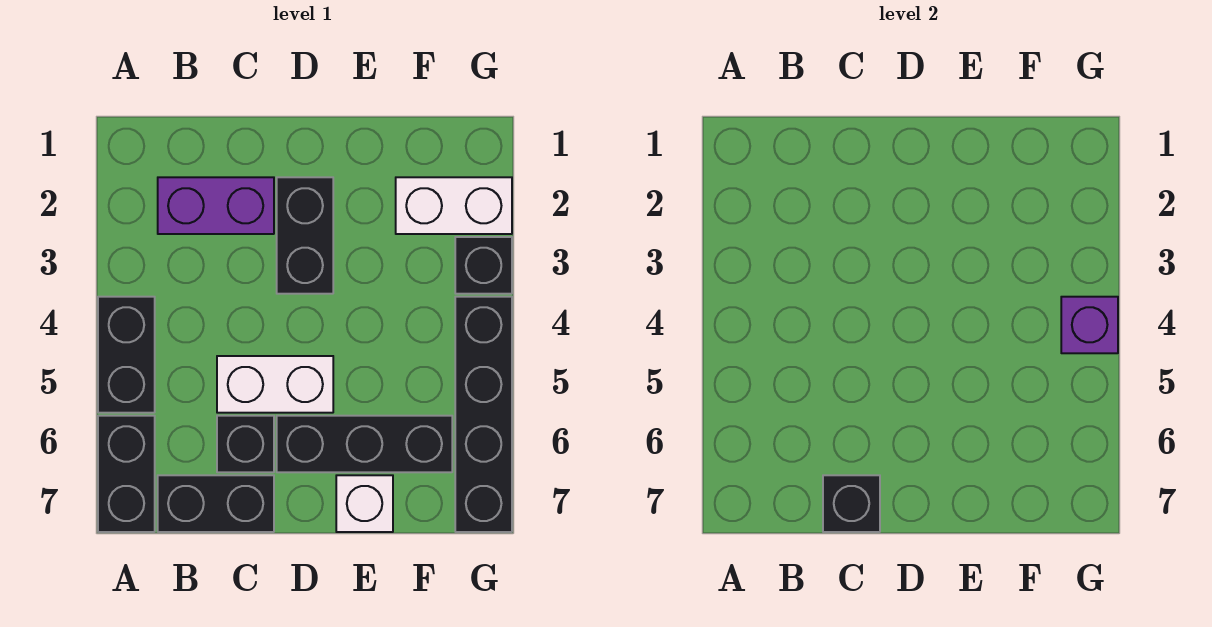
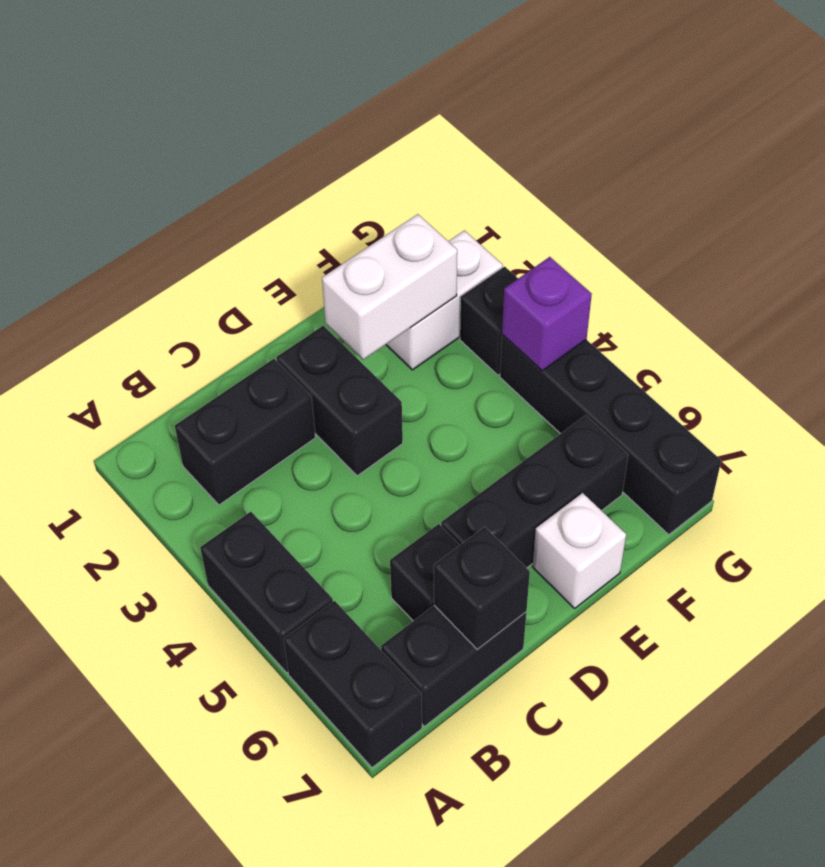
purple 1x2 brick [158,177,274,234] -> black 1x2 brick [175,359,315,505]
white 1x2 brick [217,356,333,413] -> white 1x2 brick moved to [322,214,457,360]

